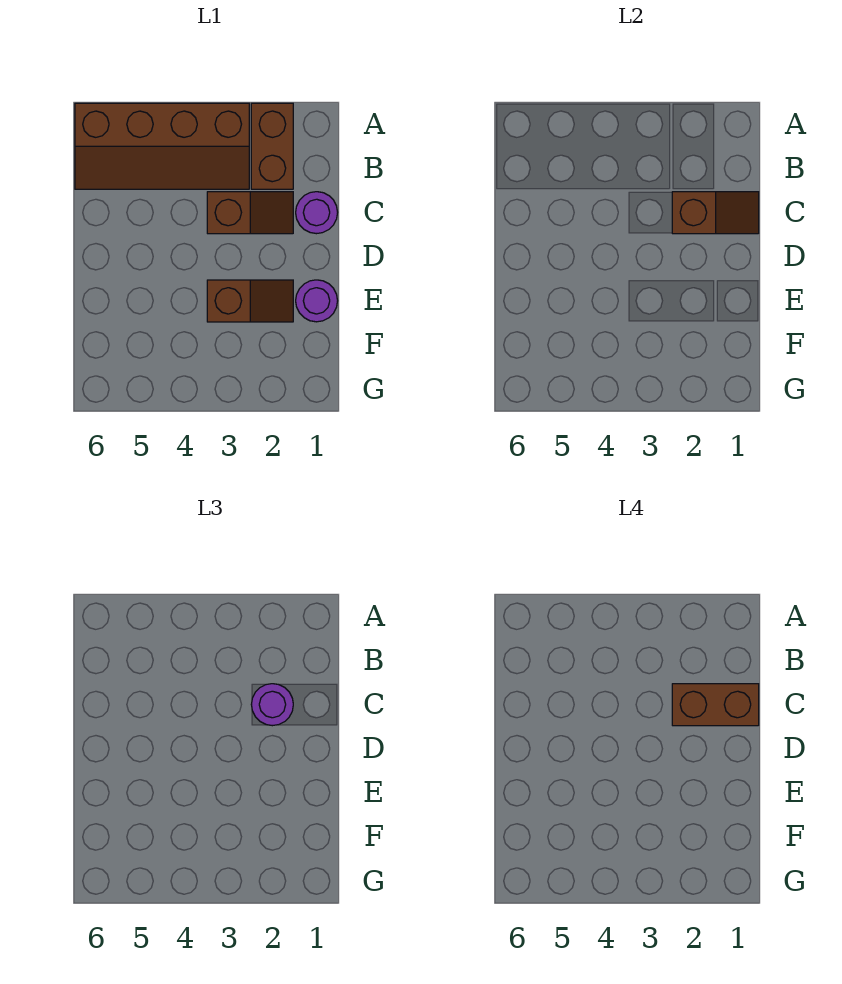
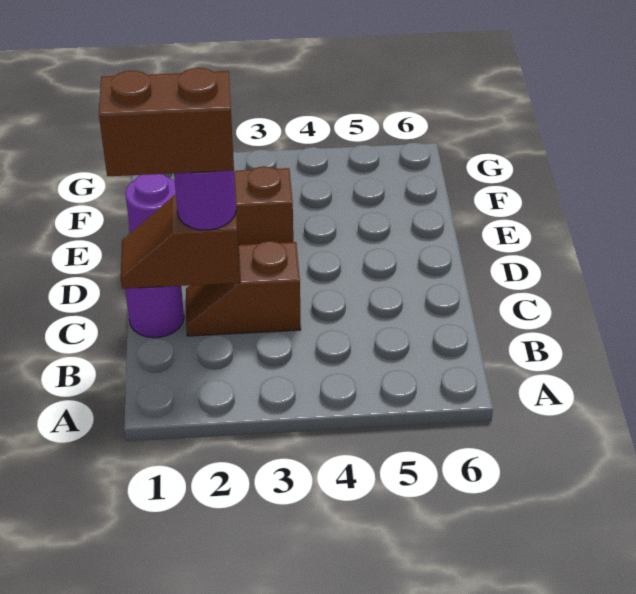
brown 1x2 brick [251,103,293,189] -> none
brown 2x4 slope [75,103,249,189] -> none

